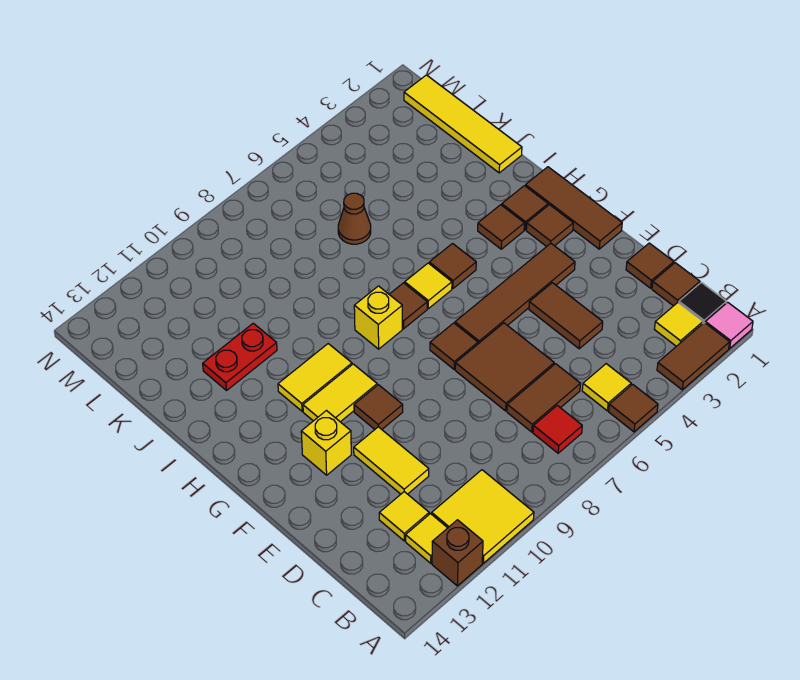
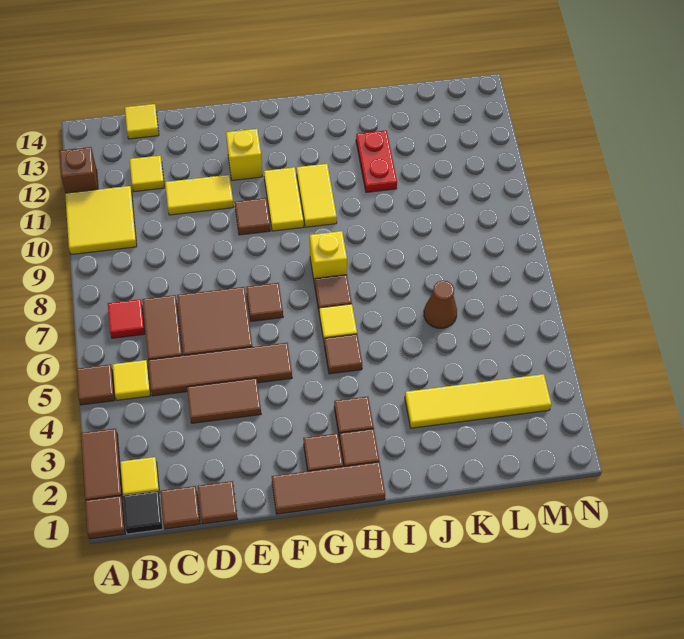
pink 1x1 tile [705,302,753,348] -> brown 1x1 tile [85,496,125,539]
yellow 1x1 tile [406,514,447,563] -> yellow 1x1 tile moved to [125,104,159,139]
brown 1x4 tile [455,243,575,344] -> brown 1x4 tile turned to [148,343,292,396]
yellow 1x4 tile [404,75,522,173] -> yellow 1x4 tile moved to [405,374,551,428]

